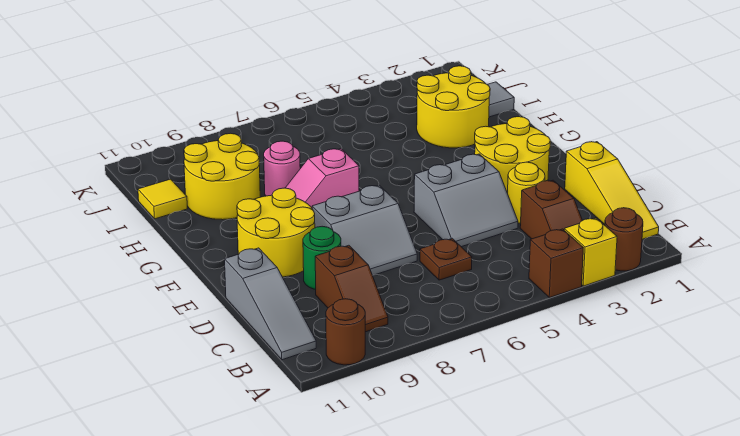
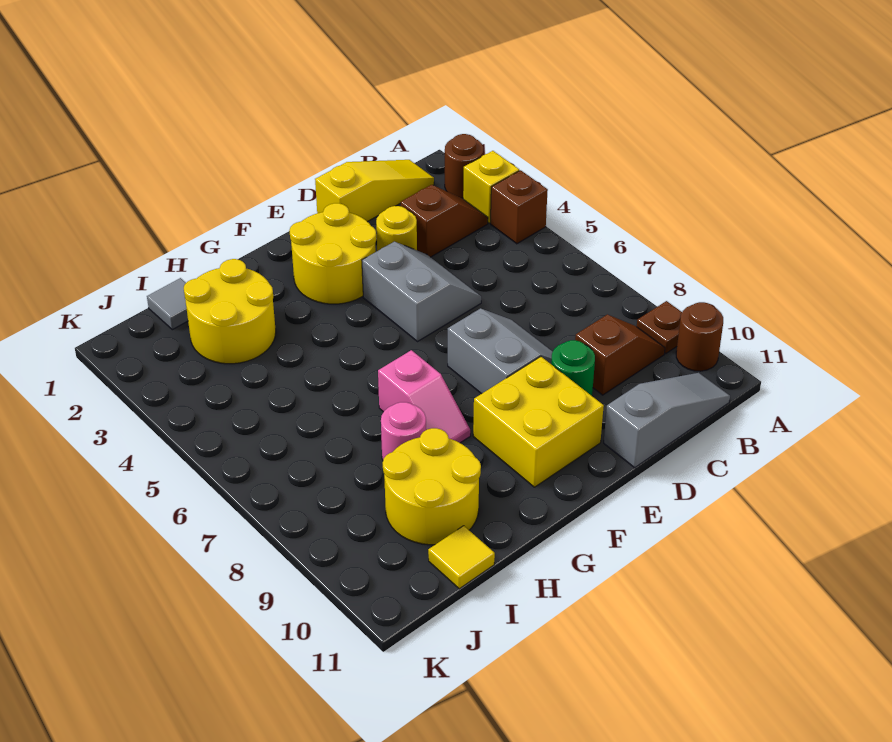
brown 1x1 plate [420,238,472,280] -> brown 1x1 plate moved to [637,301,682,354]
yellow 2x2 round brick [237,188,315,277] -> yellow 2x2 brick [473,357,604,487]

